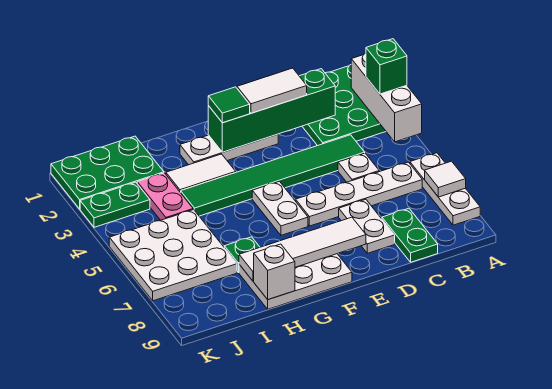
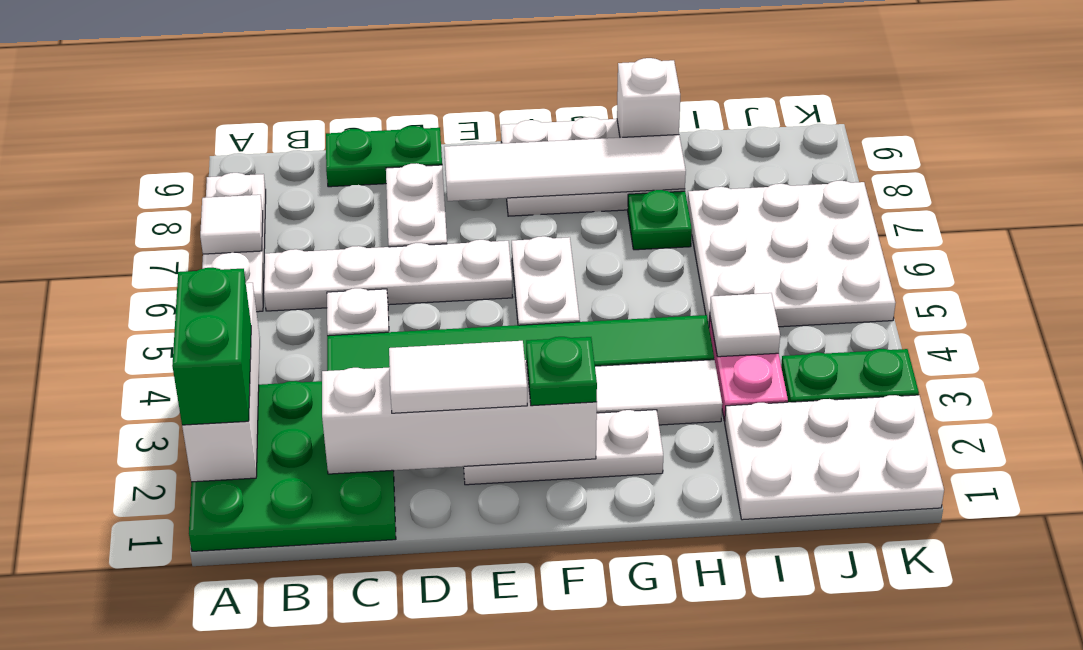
green 1x1 brick [366,39,407,94] -> green 1x2 brick [172,268,251,425]
green 1x4 brick [208,69,335,152] -> white 1x4 brick [322,360,597,474]
green 1x2 plate [382,208,438,262] -> green 1x2 plate turned to [326,126,442,187]
green 1x1 tile [208,87,250,123] -> green 1x1 plate [526,337,597,406]
green 2x3 plate [51,136,164,209] -> white 2x3 plate [725,395,944,520]
none -> white 1x1 tile [710,293,780,357]

